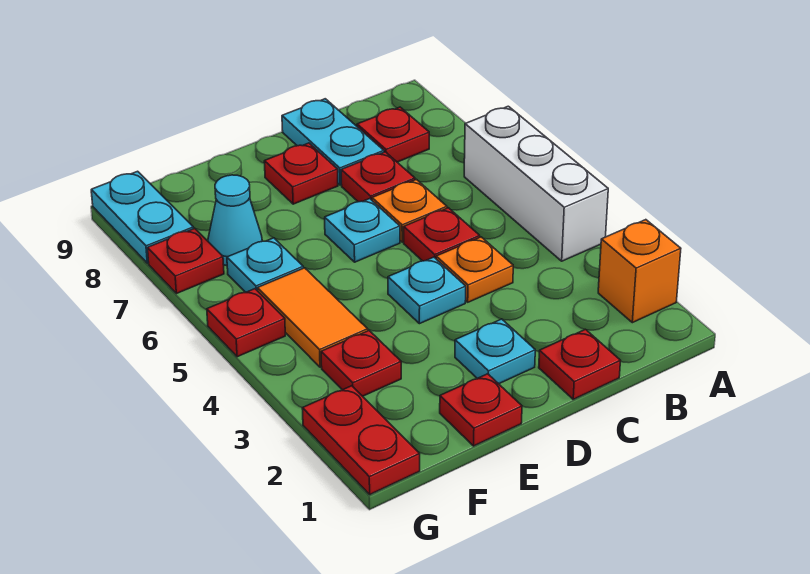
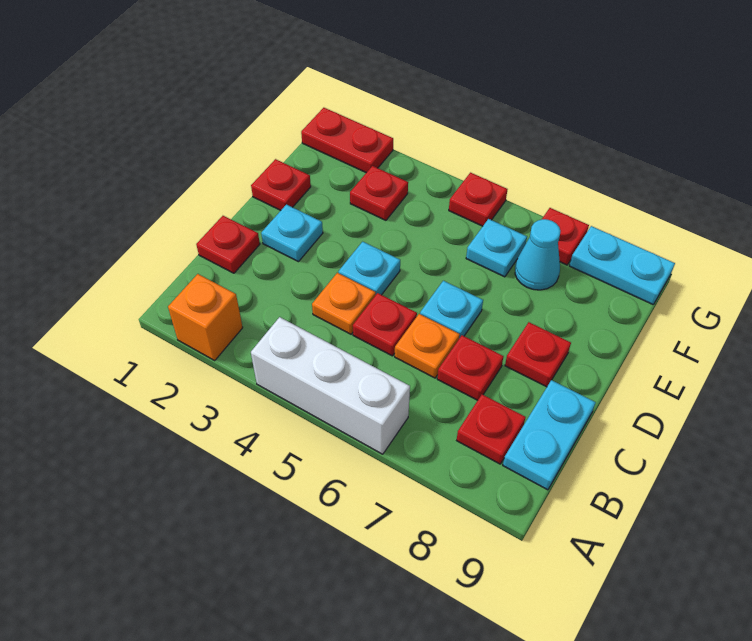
cyan 1x2 plate [282,99,384,185] -> cyan 1x2 plate turned to [503,380,596,490]
orange 1x2 tile [257,268,368,367] -> none

